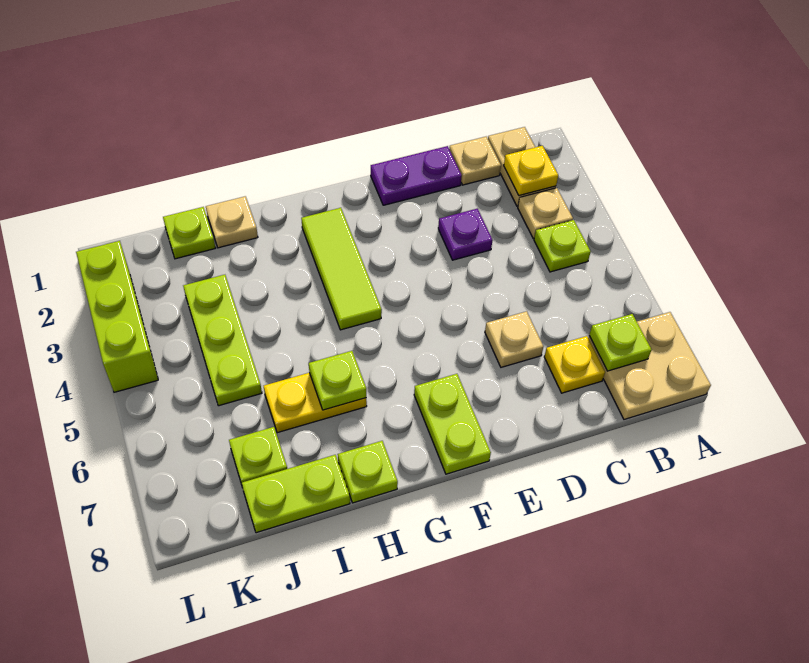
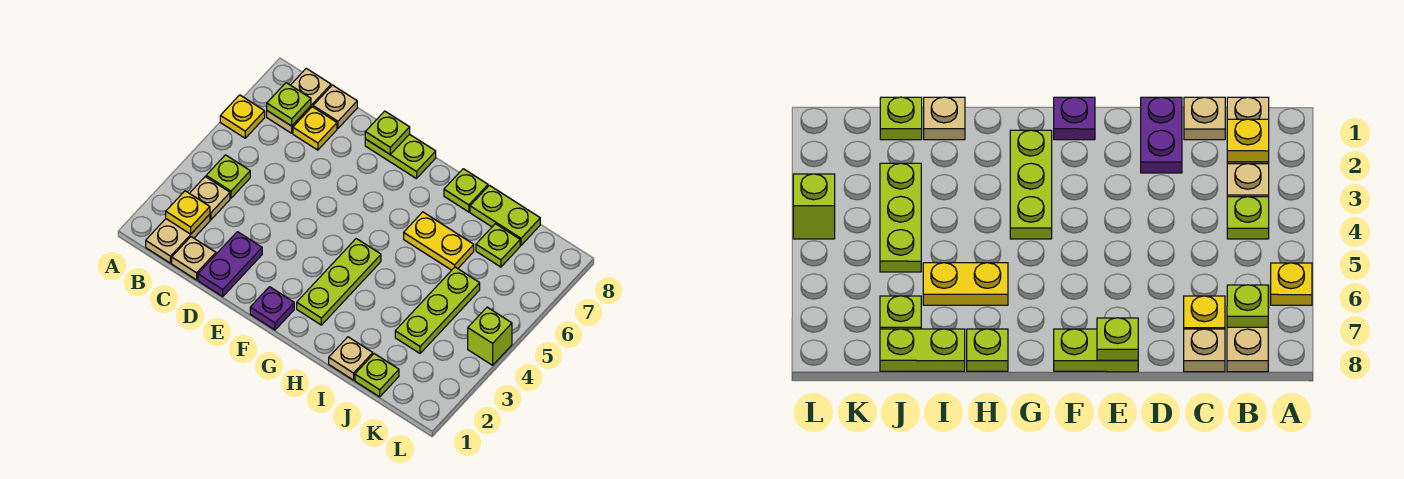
none -> yellow 1x1 plate [220,95,265,138]
tan 2x2 plate [588,312,711,419] -> tan 1x2 plate [267,68,331,133]
purple 1x2 plate [371,146,462,205] -> purple 1x2 plate turned to [198,232,262,296]
purple 1x1 plate [438,209,493,260] -> purple 1x1 plate moved to [250,287,294,330]
tan 1x1 plate [485,311,543,367] -> tan 1x1 plate moved to [313,85,357,128]
lime 1x2 plate [414,374,491,474] -> lime 1x2 plate turned to [365,134,436,179]
lime 1x3 tile [301,208,382,330] -> lime 1x3 plate [297,239,381,325]
lime 1x1 plate [309,351,366,410] -> lime 1x1 plate moved to [365,111,410,154]
lime 1x3 brick [76,241,158,392] -> lime 1x1 brick [468,307,512,365]

